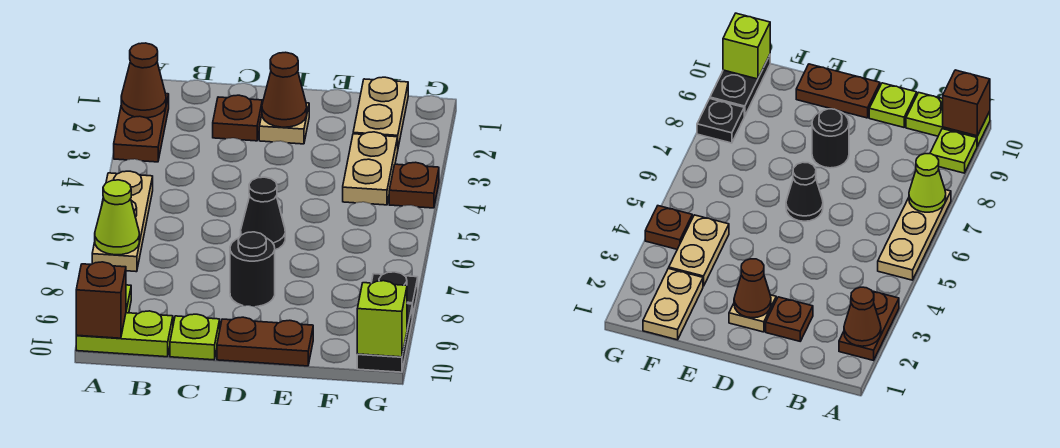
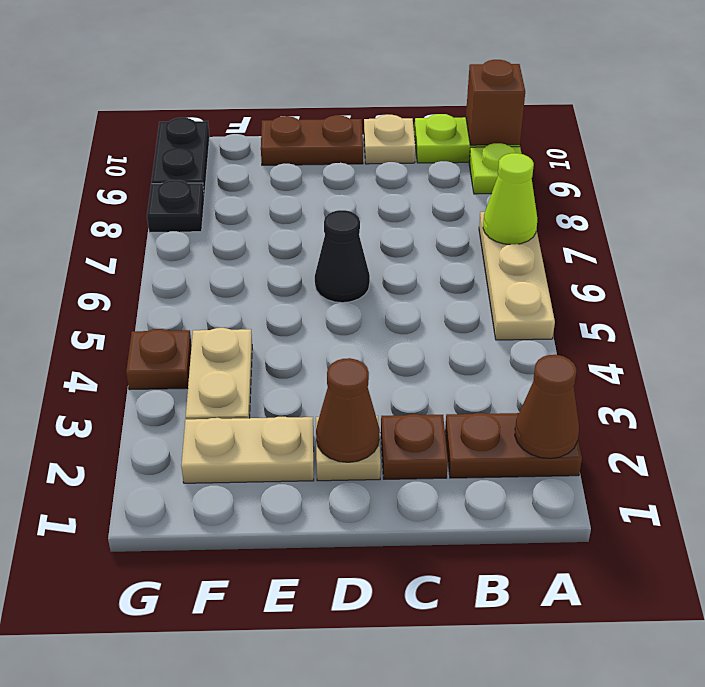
brown 1x2 plate [114,94,169,162] -> brown 1x2 plate turned to [445,413,582,478]
lime 1x1 plate [170,314,220,360] -> tan 1x1 plate [364,115,415,164]
black 1x1 round brick [230,232,275,307] -> none
tan 1x2 plate [353,77,408,147] -> tan 1x2 plate turned to [181,417,314,483]
lime 1x1 brick [357,281,407,357] -> none

